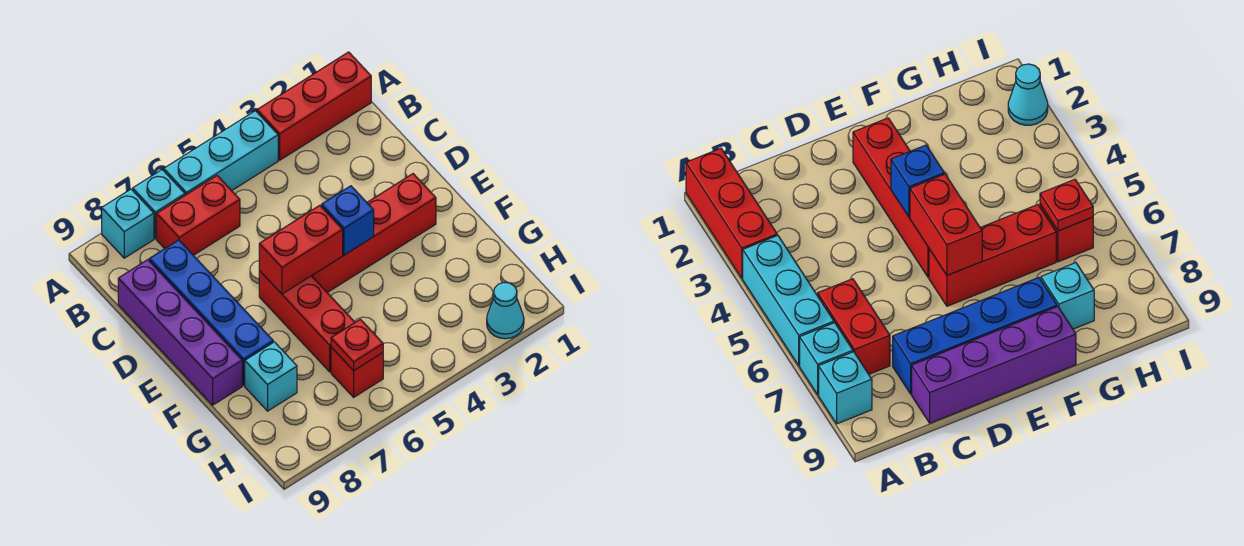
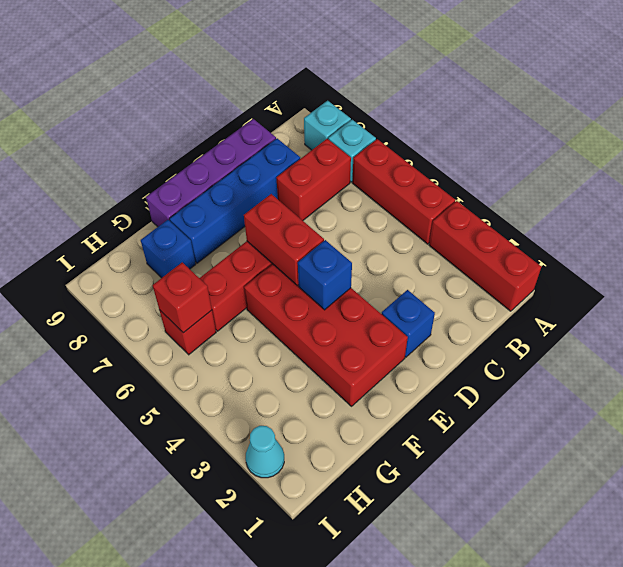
cyan 1x3 brick [164,111,278,195] -> red 1x3 brick [352,139,455,244]
red 1x2 brick [156,176,240,255] -> red 1x2 brick turned to [277,139,351,221]
none -> blue 1x1 brick [382,290,435,357]
red 1x4 brick [312,174,436,293] -> red 2x4 brick [244,264,408,406]
cyan 1x1 brick [245,342,297,411] -> blue 1x1 brick [141,220,196,278]
red 1x1 plate [331,319,383,371] -> red 1x1 brick [153,262,212,333]

